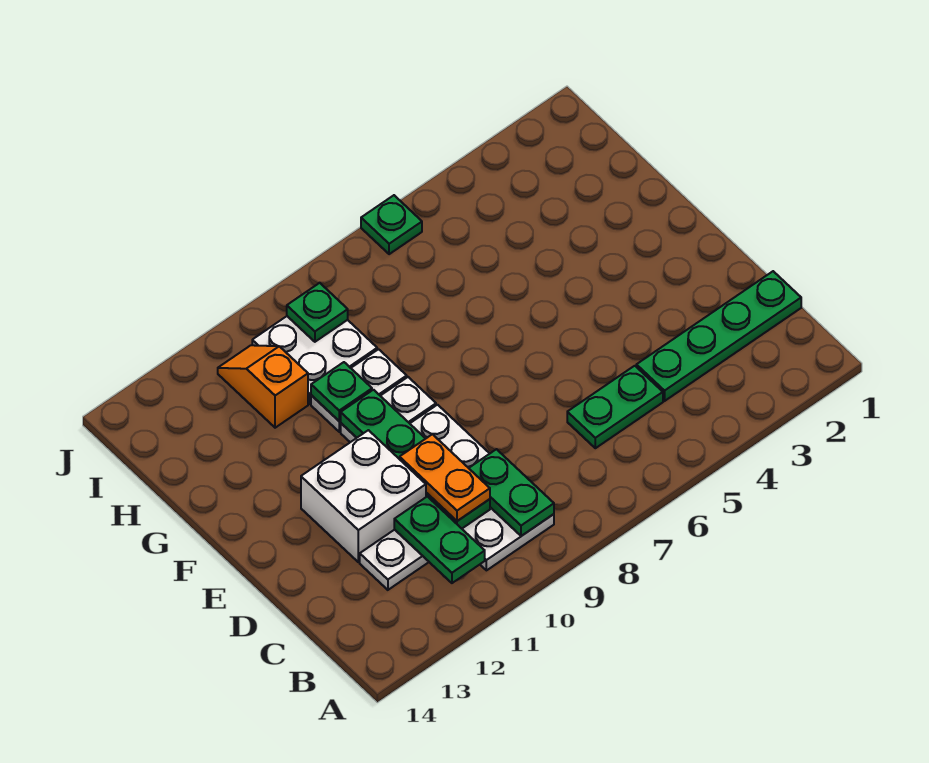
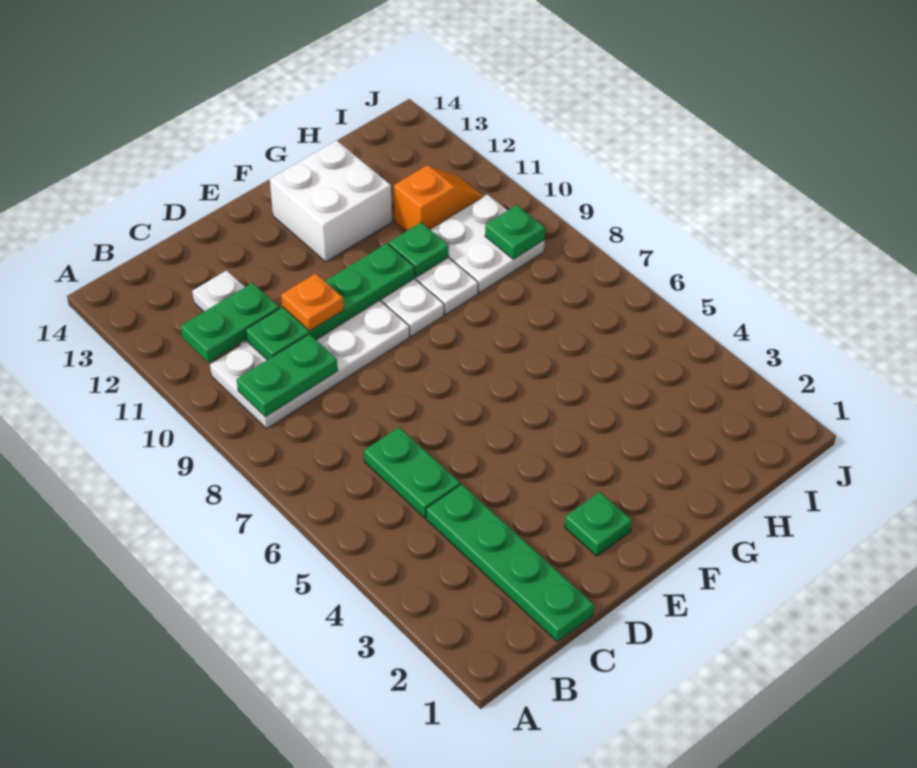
orange 1x2 plate [400,434,490,521] -> orange 1x1 plate [281,274,344,331]
white 2x2 brick [301,430,426,562] -> white 2x2 brick moved to [270,140,392,262]
green 1x1 plate [361,195,422,254] -> green 1x1 plate moved to [565,492,632,556]

